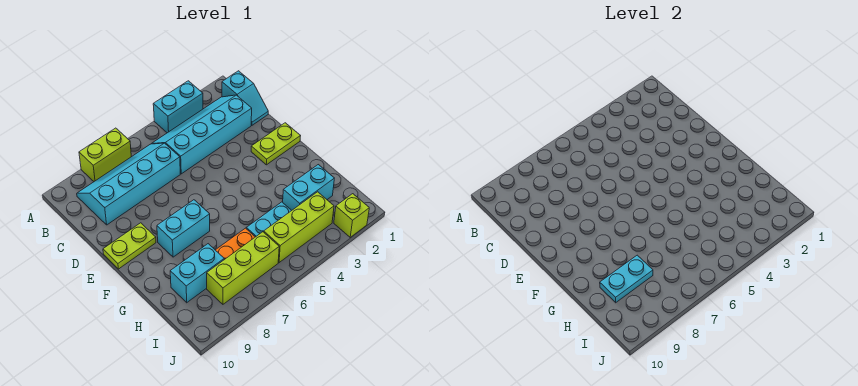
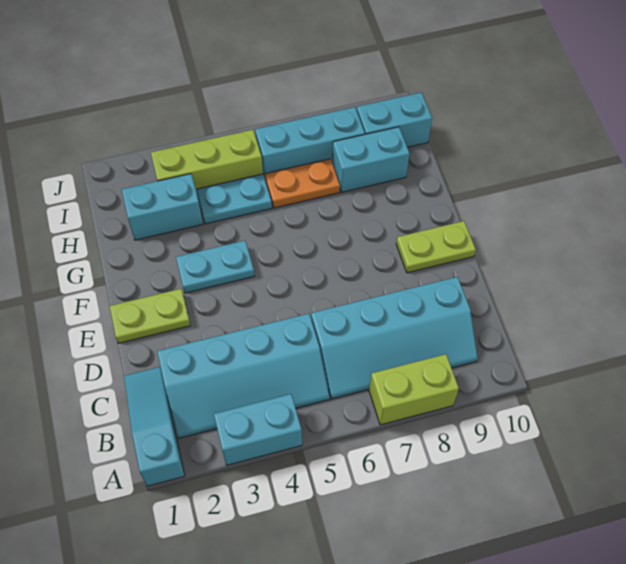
cyan 1x2 slope [222,71,268,125] -> cyan 1x3 slope [124,367,185,486]
cyan 1x2 brick [157,200,210,257] -> cyan 1x2 brick moved to [357,92,432,147]
cyan 1x2 plate [600,255,653,303] -> cyan 1x2 plate moved to [176,241,254,293]
lime 1x3 brick [207,232,279,304] -> cyan 1x3 brick [255,107,365,178]
lime 1x1 brick [334,194,369,237] -> none

